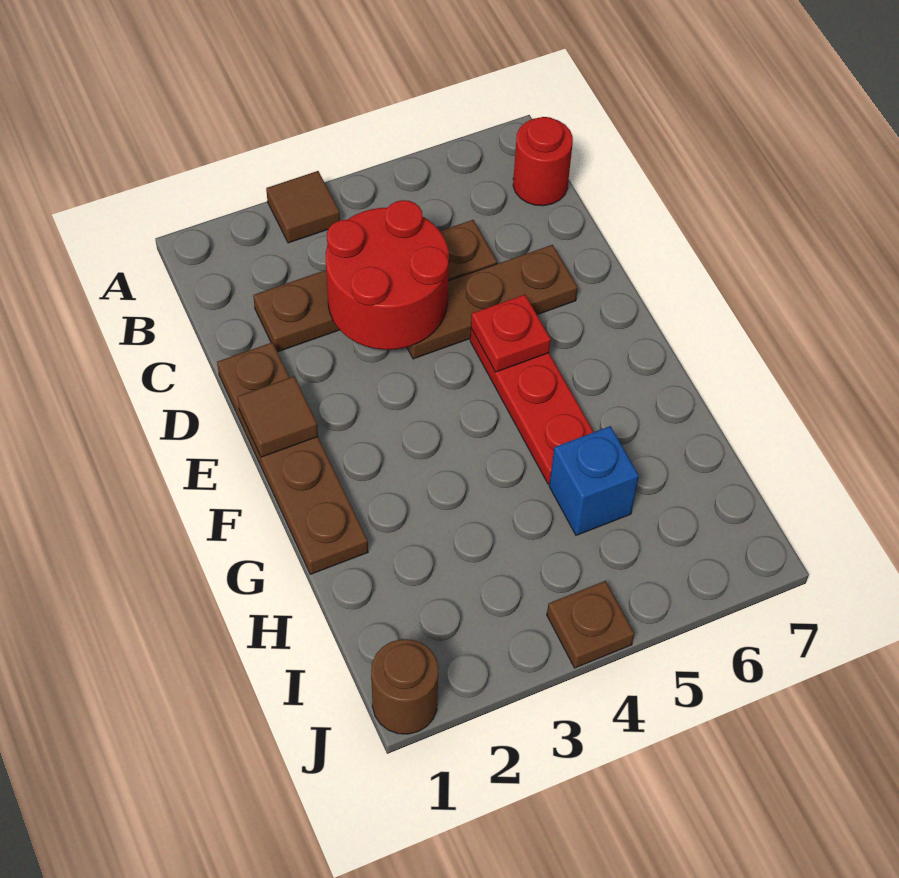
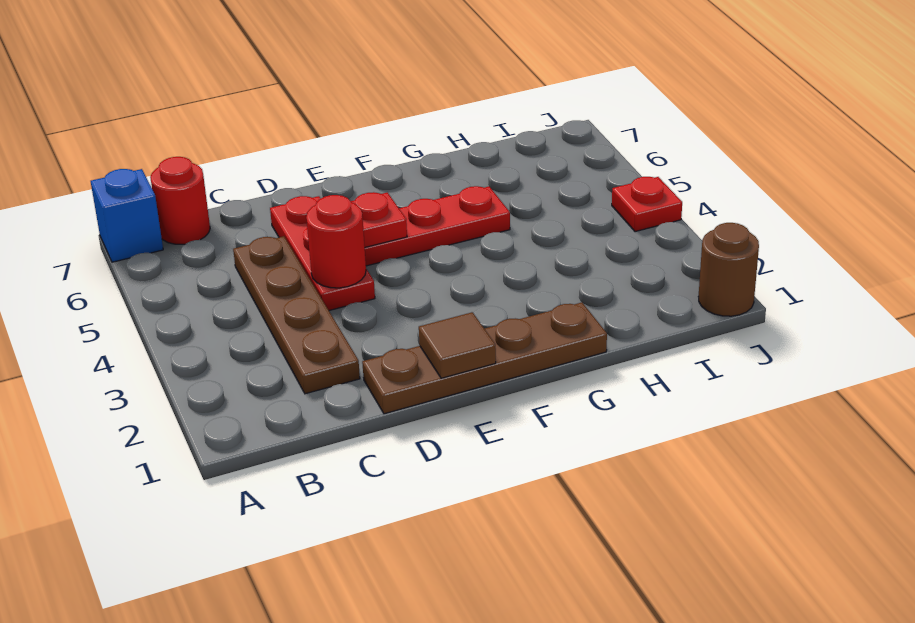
brown 1x1 tile [266,171,340,243] -> none
red 2x2 round brick [326,200,449,350] -> red 1x1 round brick [306,195,366,288]
brown 1x3 plate [407,245,578,359] -> red 1x3 plate [270,196,375,310]
blue 1x1 brick [549,426,639,535] -> blue 1x1 brick moved to [91,169,163,262]
brown 1x1 plate [547,581,634,668] -> red 1x1 plate [612,177,682,232]

